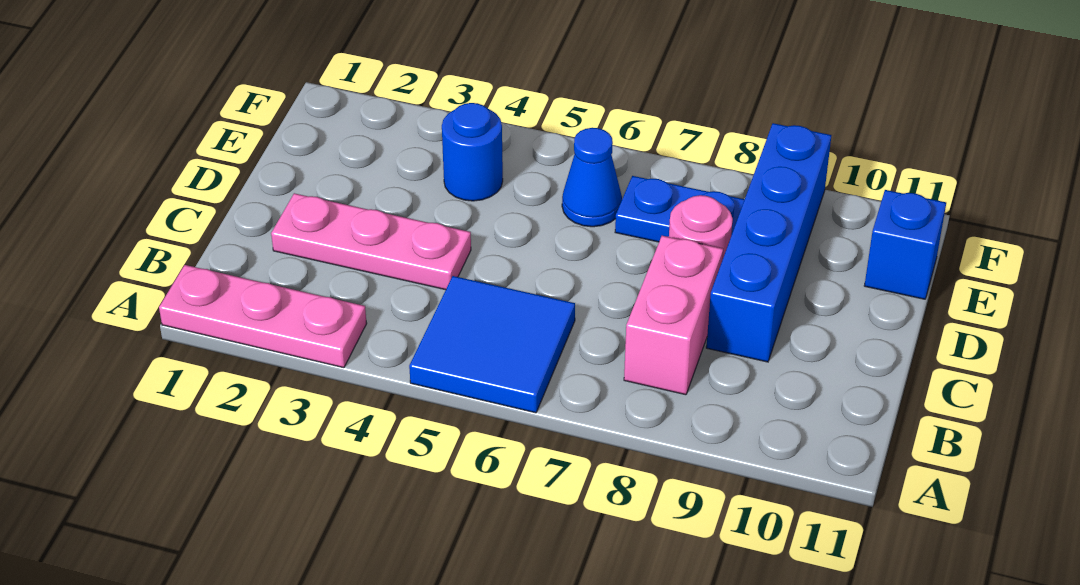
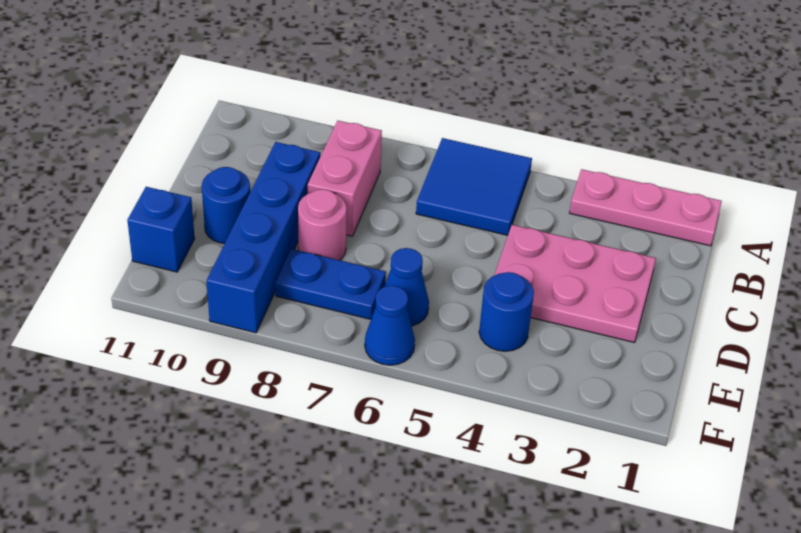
pink 1x3 plate [271,193,471,290] -> pink 2x3 plate [495,225,656,343]
none -> blue 1x1 round brick [202,167,250,244]
none -> blue 1x1 cone [365,286,415,365]

